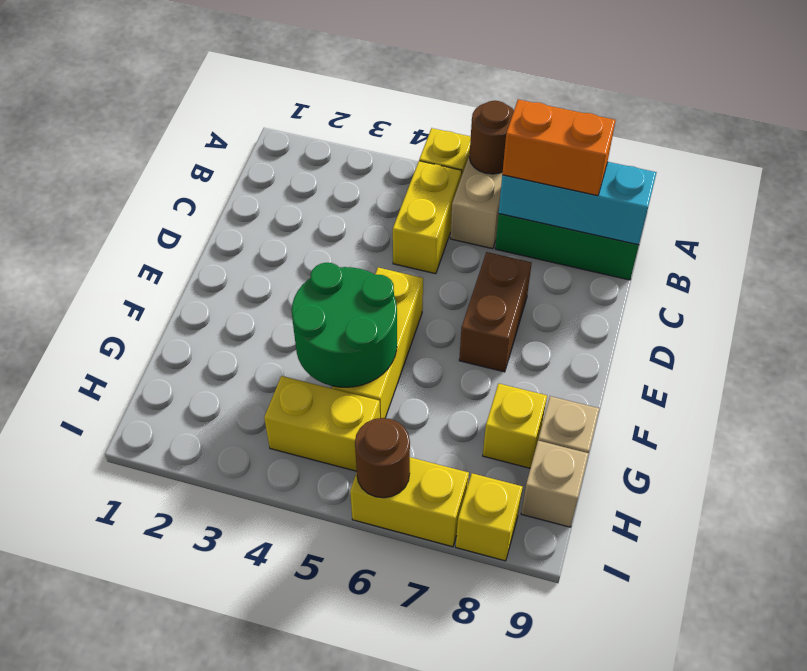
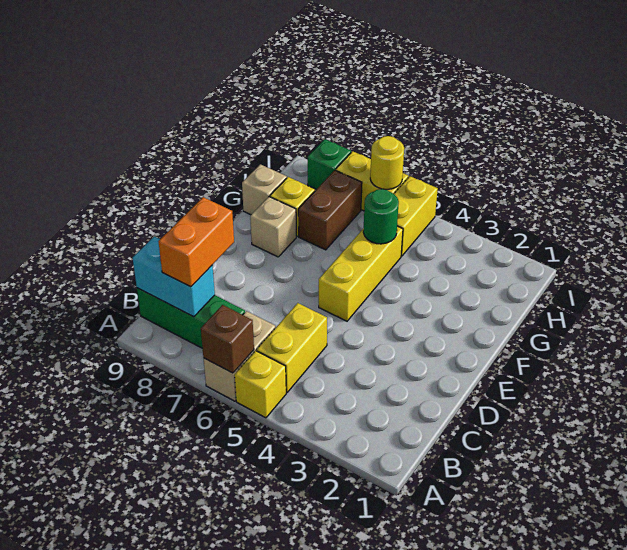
brown 1x1 round brick [469,101,514,174] -> brown 1x1 brick [201,305,254,373]
cyan 1x3 brick [499,162,657,245] -> cyan 1x2 brick [133,236,215,317]
orange 1x2 brick [502,99,616,196] -> orange 1x2 brick turned to [159,197,234,287]
brown 1x2 brick [459,252,532,372] -> brown 1x2 brick moved to [298,170,362,250]
green 2x2 round brick [292,263,397,387] -> green 1x1 round brick [363,189,399,244]
yellow 1x2 brick [264,376,380,471] -> yellow 1x2 brick turned to [394,176,438,256]
tan 1x1 brick [521,441,589,527] -> tan 1x1 brick moved to [250,197,296,257]
brown 1x1 round brick [355,418,410,498] -> yellow 1x1 round brick [370,136,404,189]
yellow 1x1 brick [456,473,523,561] -> green 1x1 brick [308,139,351,189]

